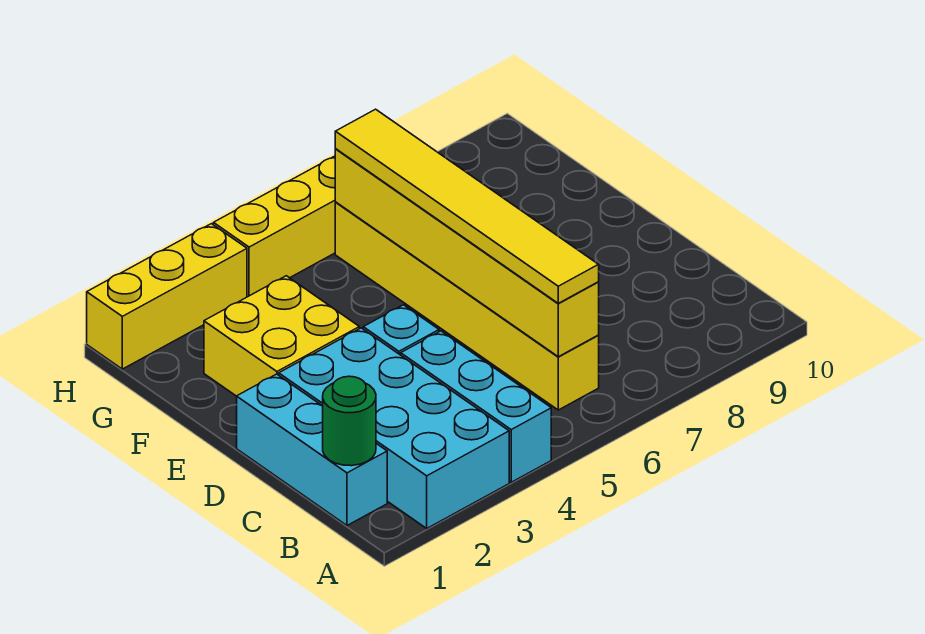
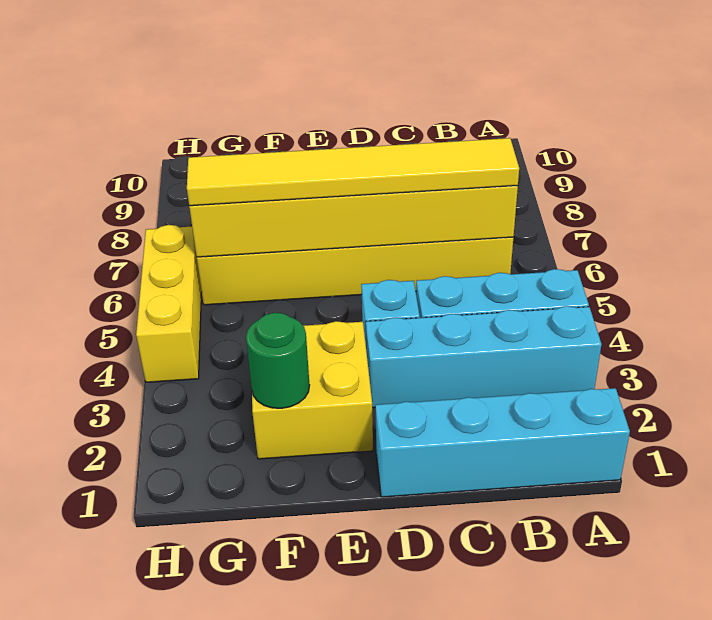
cyan 2x4 brick [279,328,509,528] -> cyan 1x4 brick [366,306,602,408]
cyan 1x3 brick [237,374,387,526] -> cyan 1x4 brick [375,388,630,497]
green 1x1 round brick [323,376,376,466] -> green 1x1 round brick moved to [246,313,310,408]
yellow 1x3 brick [87,224,247,369] -> none

